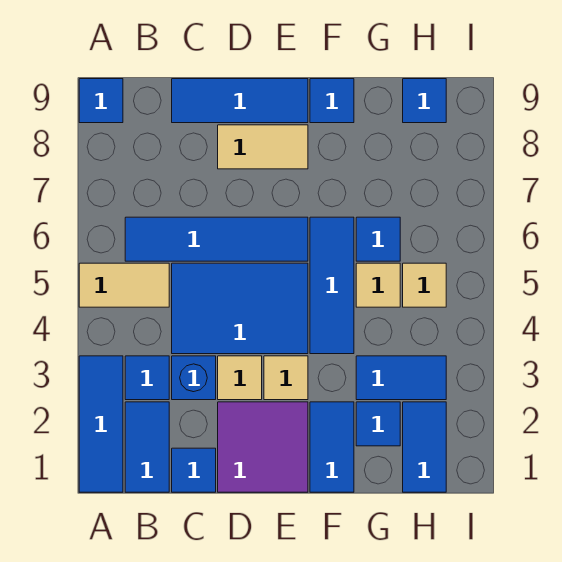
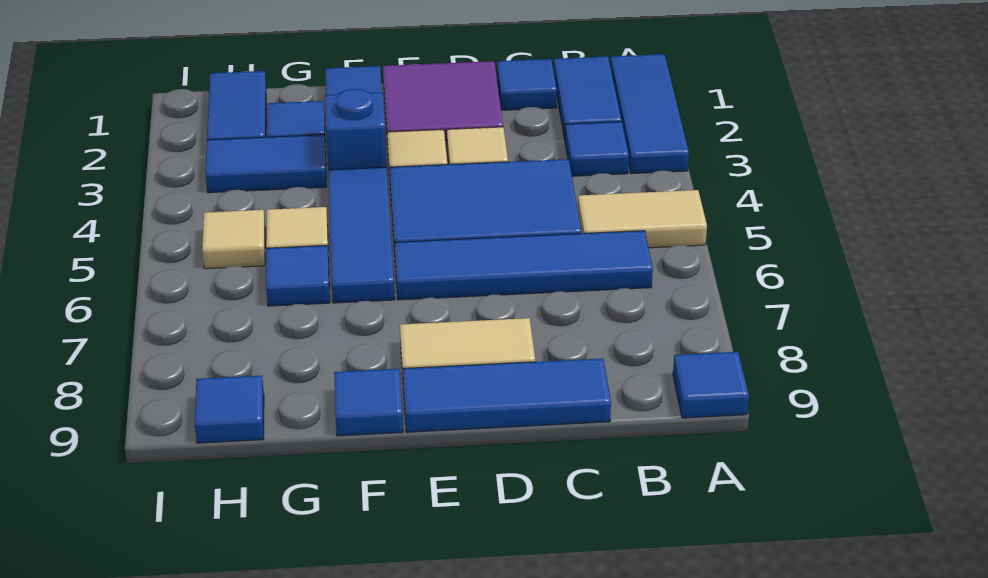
blue 1x1 brick [172,356,216,400] -> blue 1x1 brick moved to [325,89,387,170]

